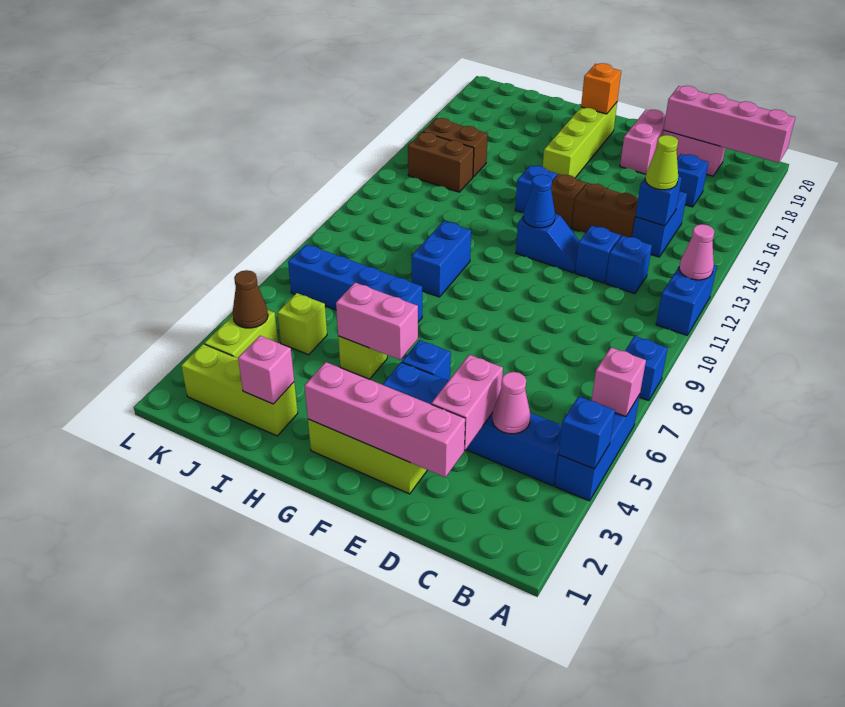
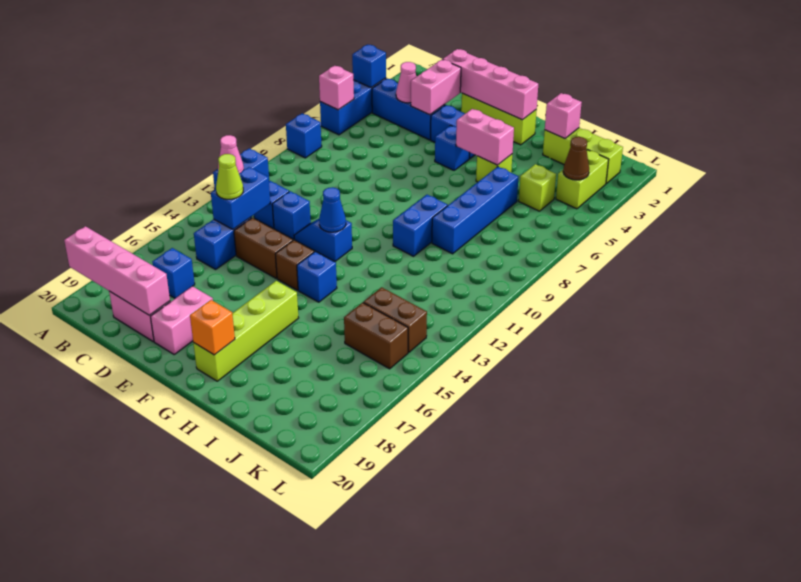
blue 1x1 brick [635,176,682,226] -> blue 1x2 brick [211,167,270,229]
blue 1x4 brick [288,244,422,322] -> blue 1x4 brick turned to [432,167,518,254]

